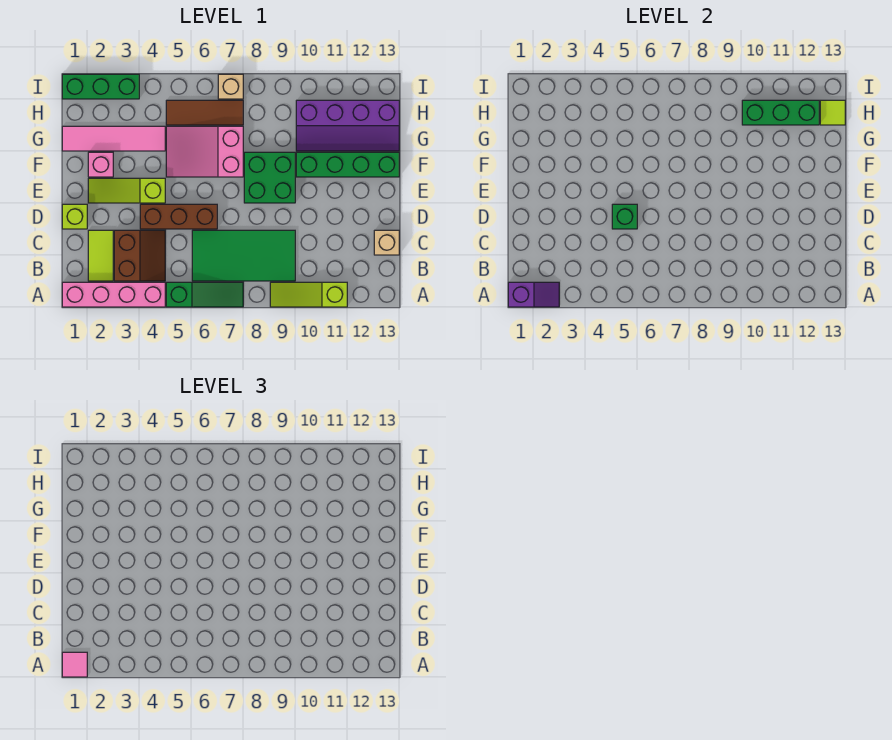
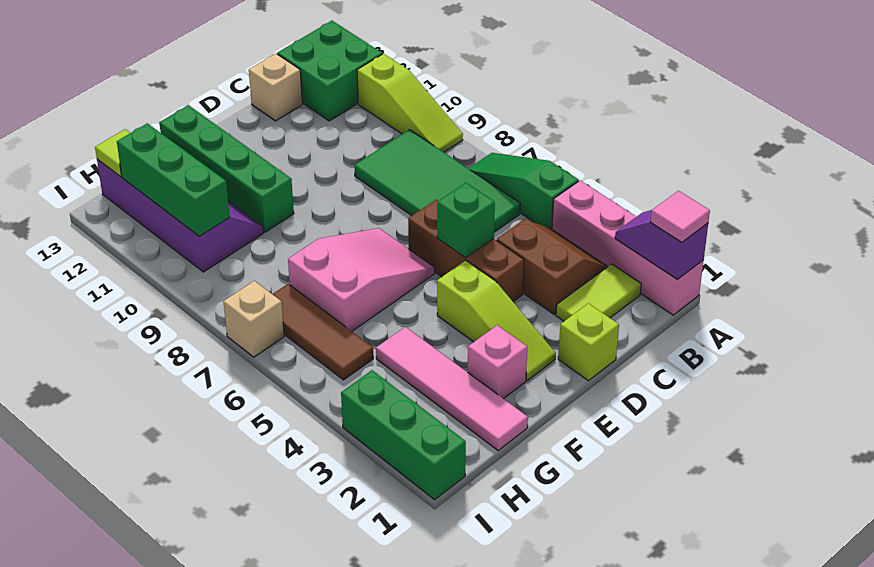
brown 2x2 slope [114,230,165,281] -> brown 2x2 slope turned to [497,219,608,315]
green 2x2 brick [244,152,295,203] -> green 2x2 brick moved to [277,21,382,121]
pink 2x3 slope [166,126,243,177] -> pink 2x3 slope turned to [288,228,435,331]

